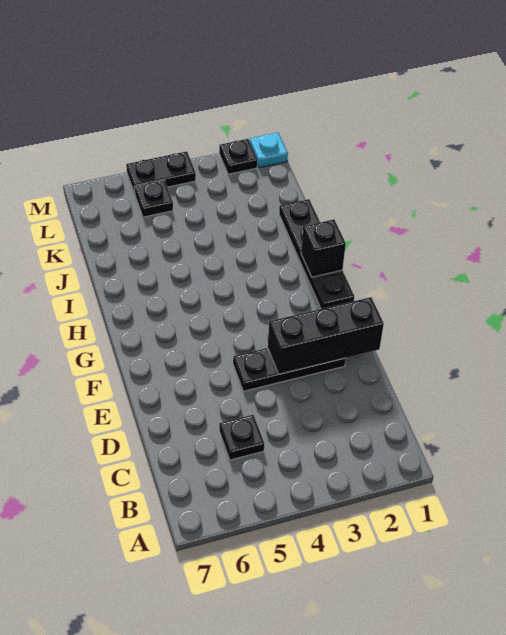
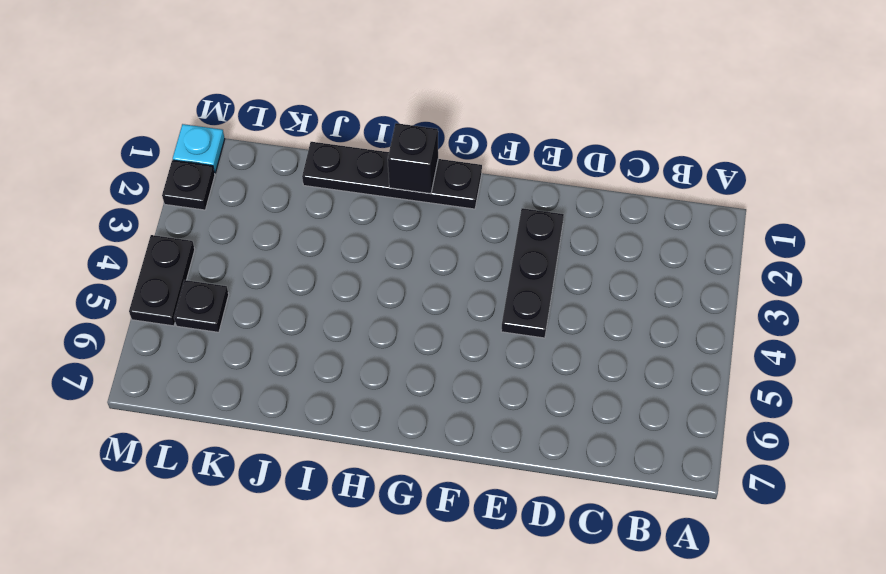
black 1x1 plate [219,415,264,460] -> none
black 1x3 brick [268,297,384,374] -> none

